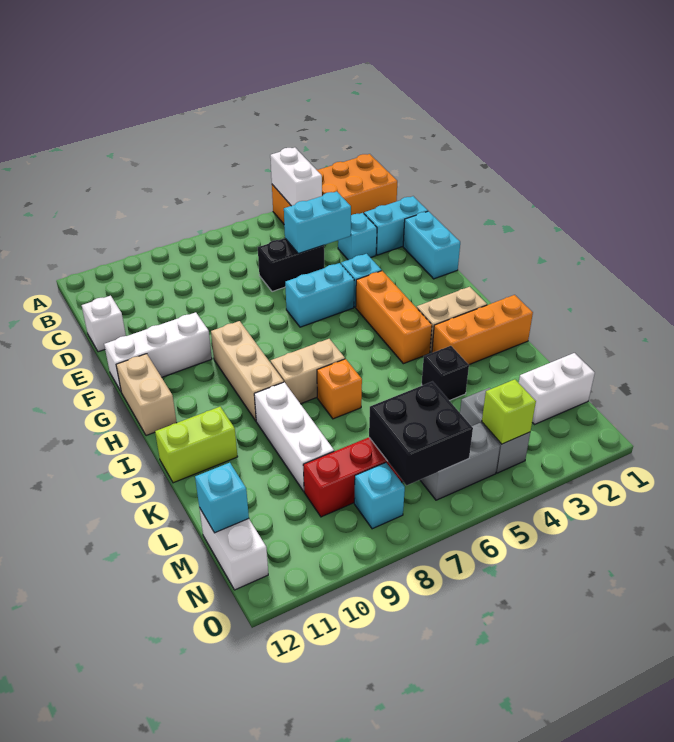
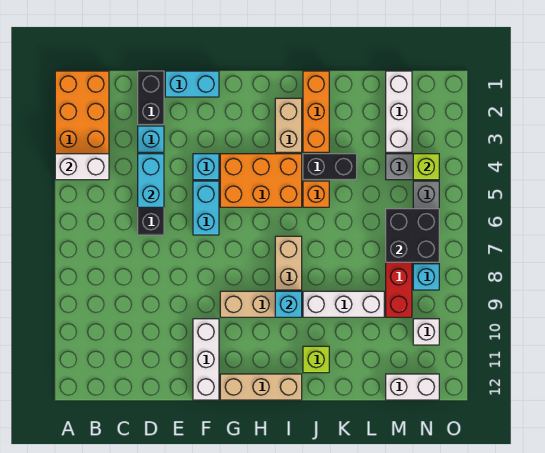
cyan 1x2 brick [364,196,428,255] -> black 1x2 brick [138,71,164,125]
white 1x1 brick [82,296,126,352] -> white 1x1 brick moved to [413,319,439,345]
orange 1x3 brick [356,271,432,364] -> orange 2x3 brick [220,154,302,207]
tan 1x2 brick [116,354,177,436] -> tan 1x3 brick [220,374,302,400]
orange 1x1 brick [317,359,362,419] -> orange 1x1 brick moved to [303,181,329,207]
lime 1x2 brick [155,407,238,483] -> lime 1x1 brick [303,346,329,373]
black 1x1 brick [422,346,469,401] -> black 1x2 brick [303,154,357,180]
white 1x2 brick [519,353,595,424] -> white 1x3 brick [386,71,412,152]
cyan 1x1 brick [195,463,249,533] -> cyan 1x1 brick moved to [275,291,302,317]

